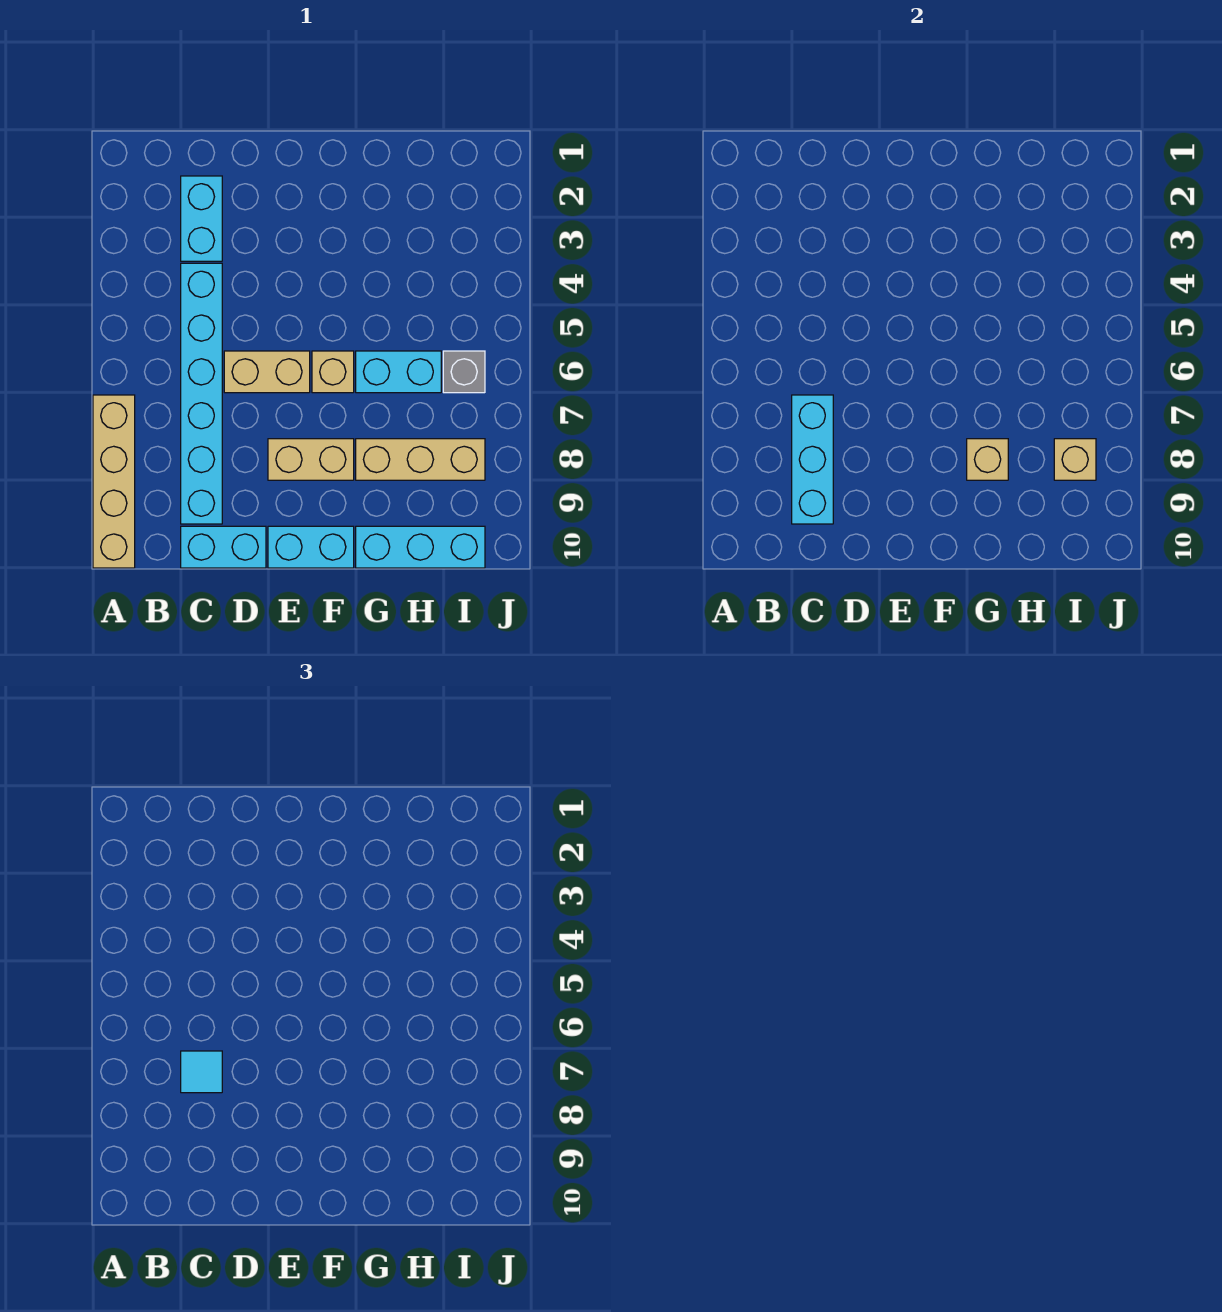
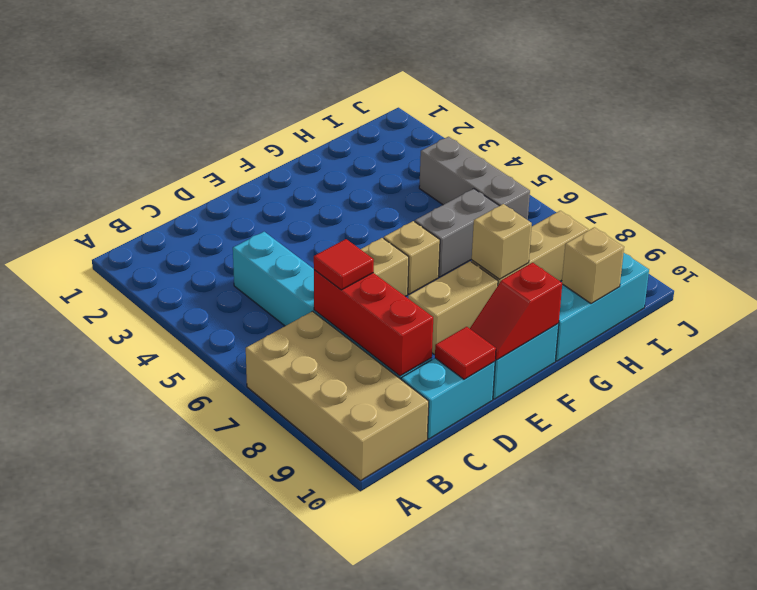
tan 1x4 brick [93,395,135,568] -> tan 2x4 brick [246,311,429,480]
cyan 1x2 brick [181,176,222,261] -> none
cyan 1x3 brick [792,395,833,524] -> red 1x3 brick [314,270,433,376]
cyan 1x1 tile [181,1051,222,1093] -> red 1x1 tile [314,239,374,290]
none -> red 1x1 tile [435,327,496,379]
none -> red 1x2 slope [470,263,562,360]
cyan 1x2 brick [356,351,441,393] -> grey 1x2 brick [415,189,499,277]
grey 1x1 brick [443,351,485,393] -> grey 1x3 brick [419,137,530,220]
tan 1x1 brick [1054,439,1096,480] -> tan 1x1 brick moved to [562,227,624,304]

